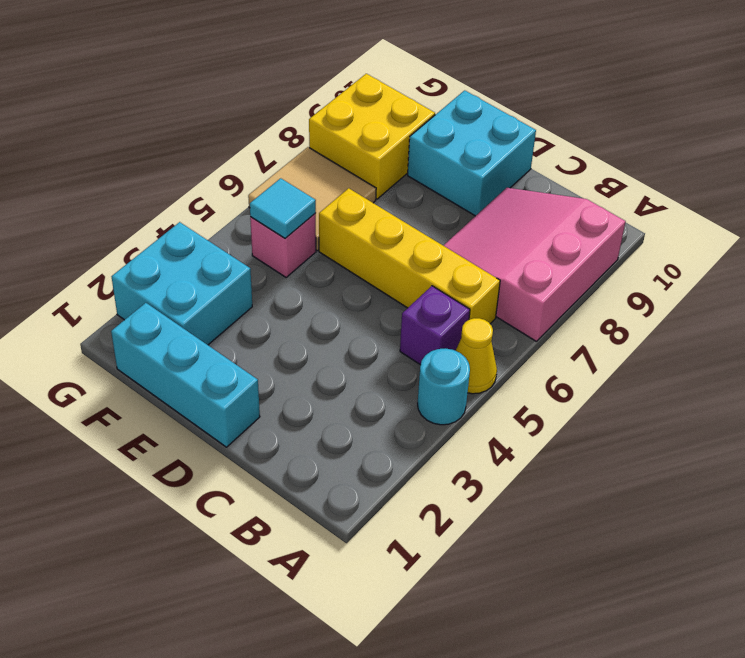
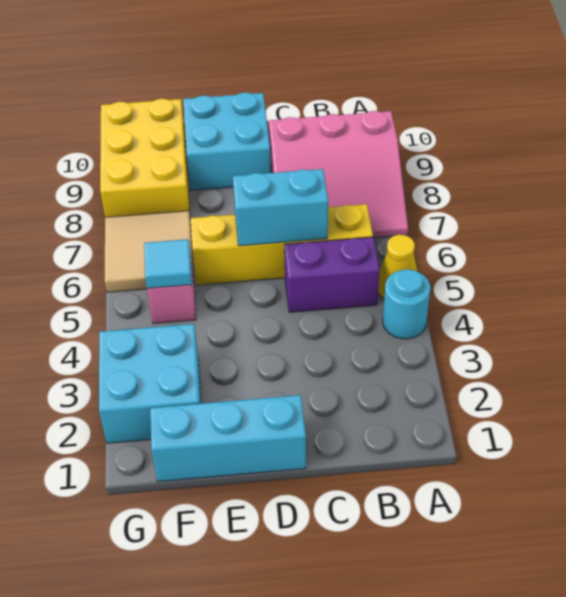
pink 3x3 slope [443,188,626,341] -> pink 3x3 slope turned to [269,111,408,238]
purple 1x1 brick [400,286,470,365] -> purple 1x2 brick [284,237,380,312]
none -> cyan 1x2 brick [233,169,328,246]
yellow 2x2 brick [309,74,435,199] -> yellow 2x3 brick [100,99,190,217]

